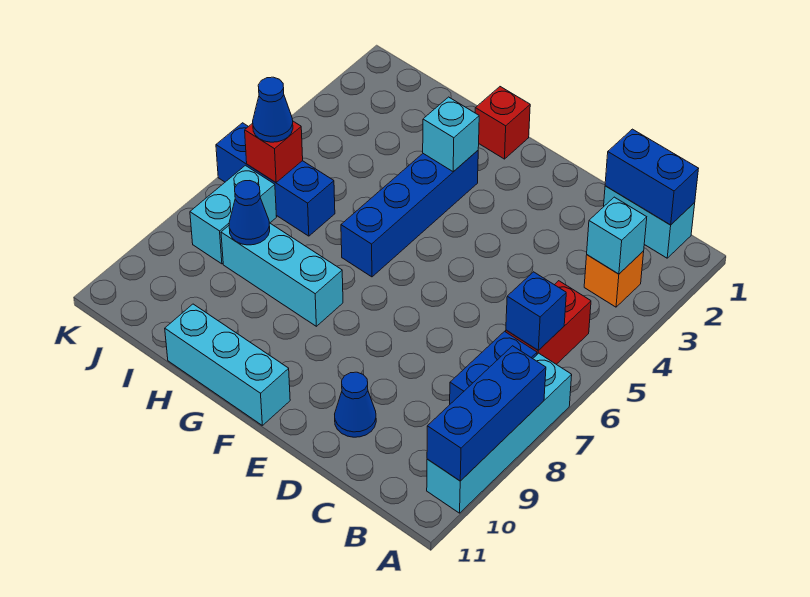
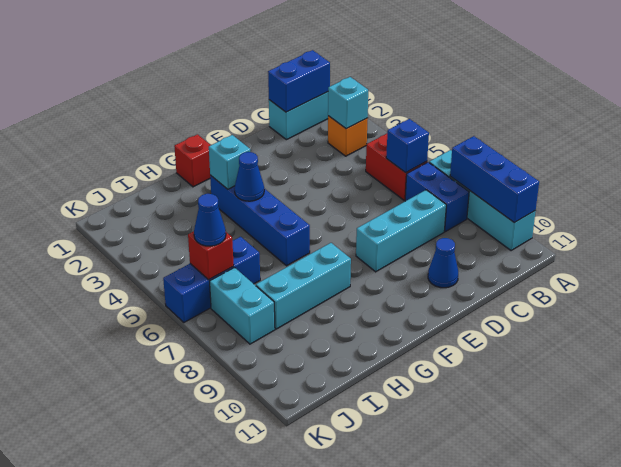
cyan 1x3 brick [165,304,290,425] -> cyan 1x3 brick moved to [356,190,446,272]
blue 1x1 cone [229,181,270,245] -> blue 1x1 cone moved to [235,152,264,201]

